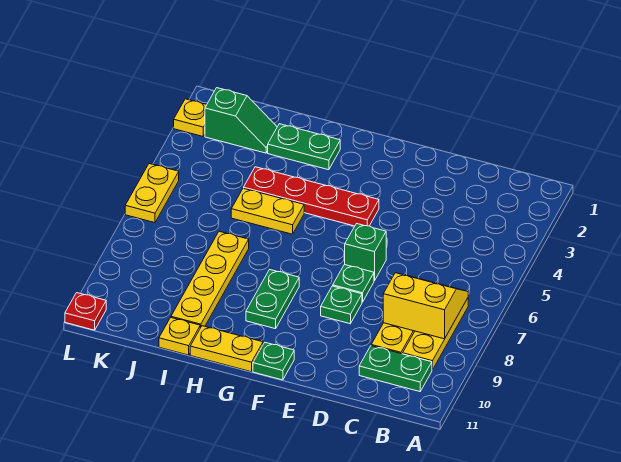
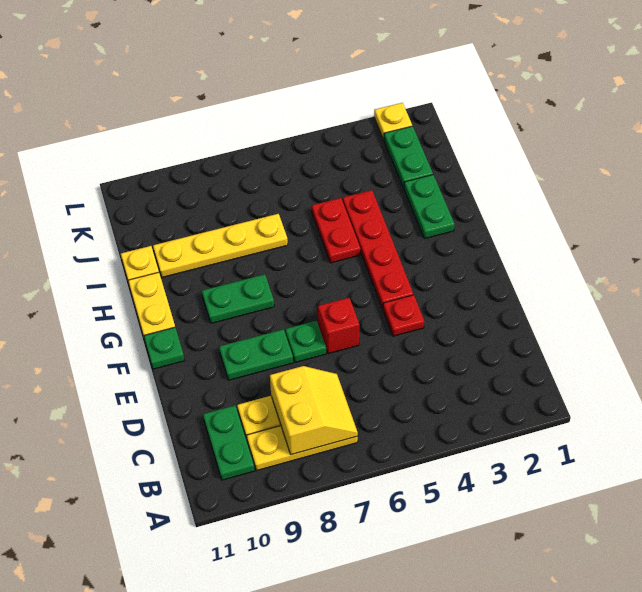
green 1x1 brick [345,224,386,281] -> red 1x1 brick [318,298,359,354]
green 1x1 plate [321,286,362,324] -> green 1x2 plate [219,329,293,380]
yellow 1x2 plate [231,188,304,234] -> red 1x2 plate [312,198,360,263]
green 1x2 slope [205,88,277,153] -> green 1x2 plate [384,126,433,188]
yellow 1x2 plate [125,164,179,223] -> none
red 1x1 plate [65,293,106,330] -> red 1x1 plate moved to [383,295,424,336]

